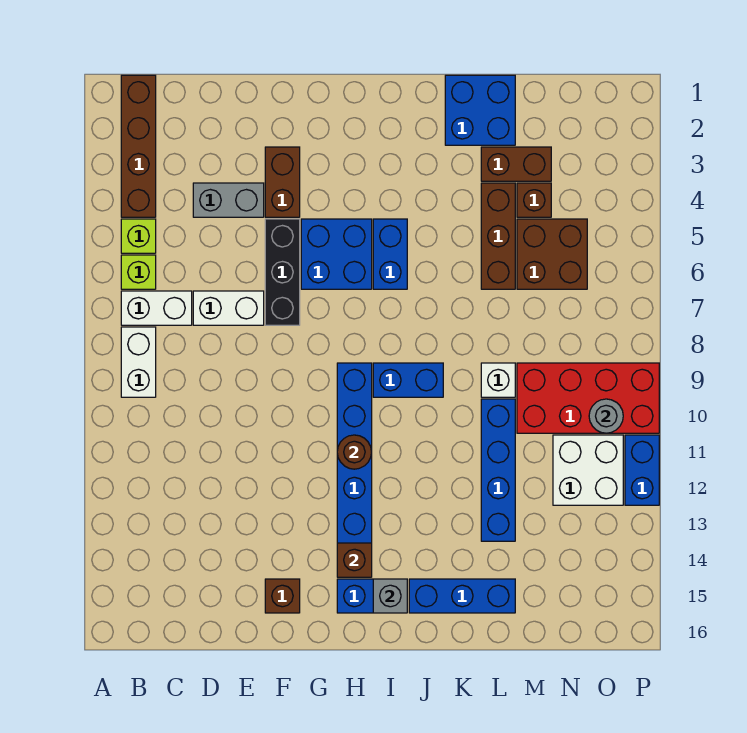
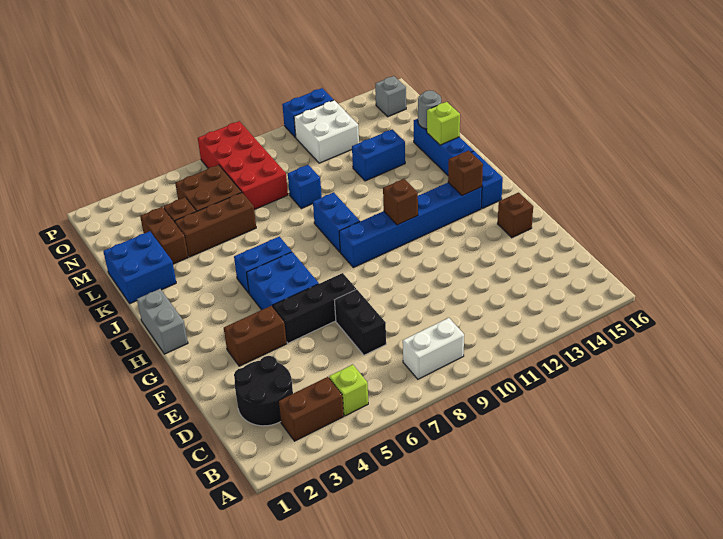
brown 1x4 brick [121,75,156,217] -> brown 1x2 brick [278,377,344,441]
lime 1x1 brick [121,255,156,289] -> lime 1x1 brick moved to [427,102,460,145]
white 1x2 brick [121,291,192,325] -> none
none -> black 2x2 round brick [234,356,293,426]
grey 1x2 brick [193,183,264,217] -> grey 1x2 brick moved to [137,289,188,354]
white 1x2 brick [193,291,264,325] -> black 1x2 brick [335,289,386,355]
brown 1x1 round brick [337,435,372,469] -> brown 1x1 brick [383,179,418,225]
grey 1x1 brick [373,579,407,613] -> grey 1x1 brick moved to [375,76,406,117]
white 1x1 brick [481,363,515,397] -> blue 1x1 brick [288,165,322,209]
blue 1x4 brick [481,399,515,541] -> blue 1x2 brick [352,129,405,181]
red 2x4 brick [517,363,659,433] -> red 2x4 brick moved to [198,121,288,210]
grey 1x1 round brick [589,399,623,433] -> grey 1x1 round brick moved to [418,90,441,129]

